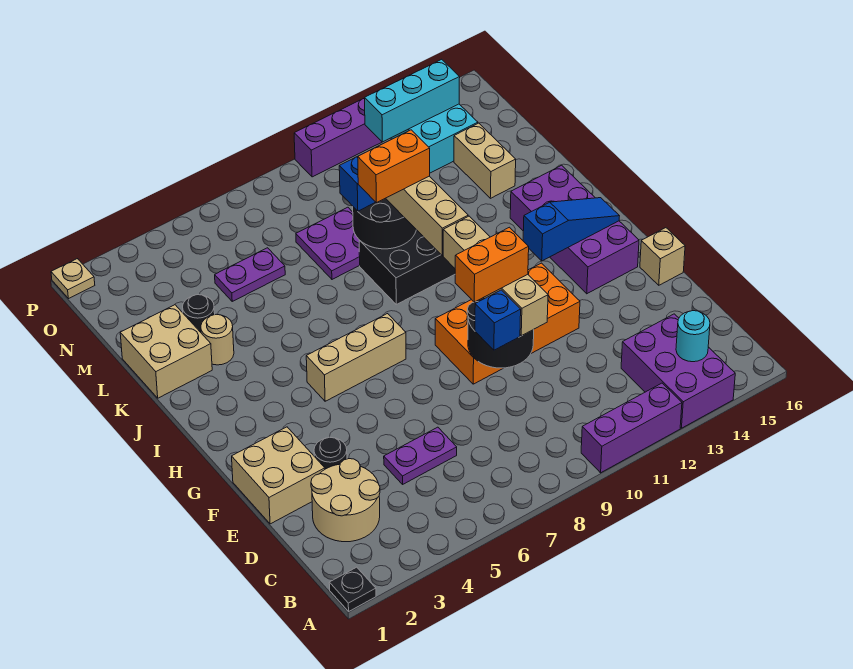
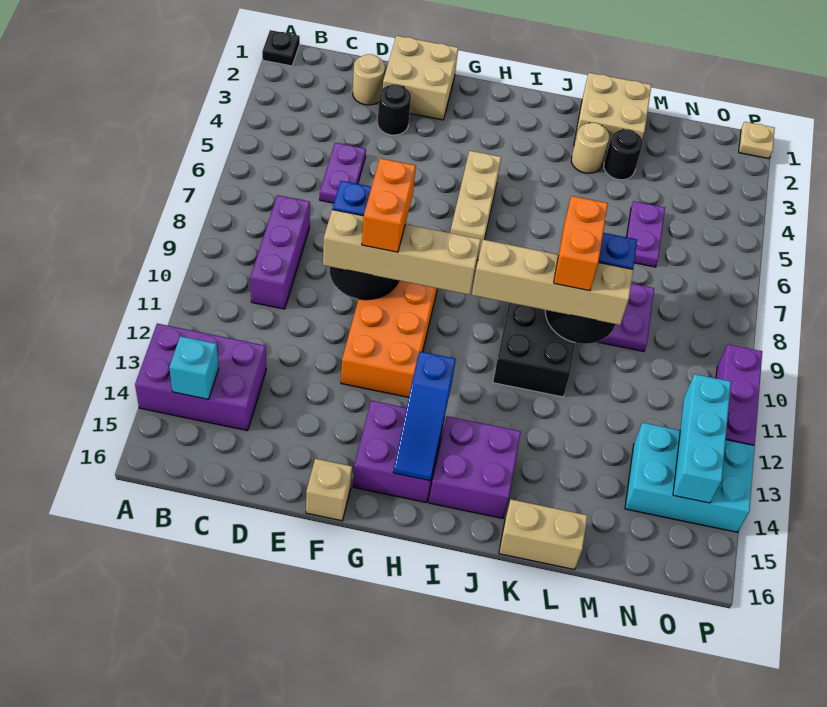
purple 1x3 brick [581,383,682,473] -> purple 1x3 brick moved to [250,195,310,309]
cyan 1x1 round brick [676,311,710,362] -> cyan 1x1 brick [169,336,219,399]
tan 2x2 round brick [311,459,380,542] -> tan 1x1 round brick [353,54,385,105]
tan 1x2 brick [454,123,516,198] -> tan 1x2 brick moved to [499,500,587,570]

